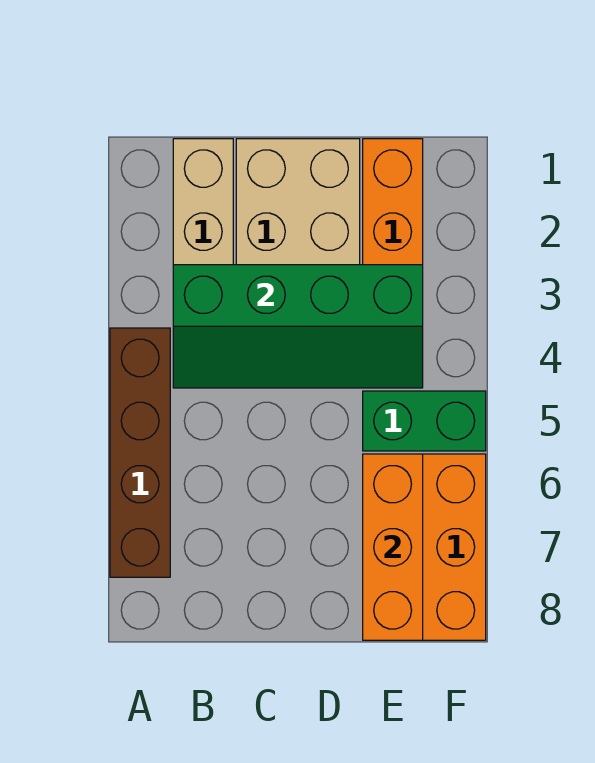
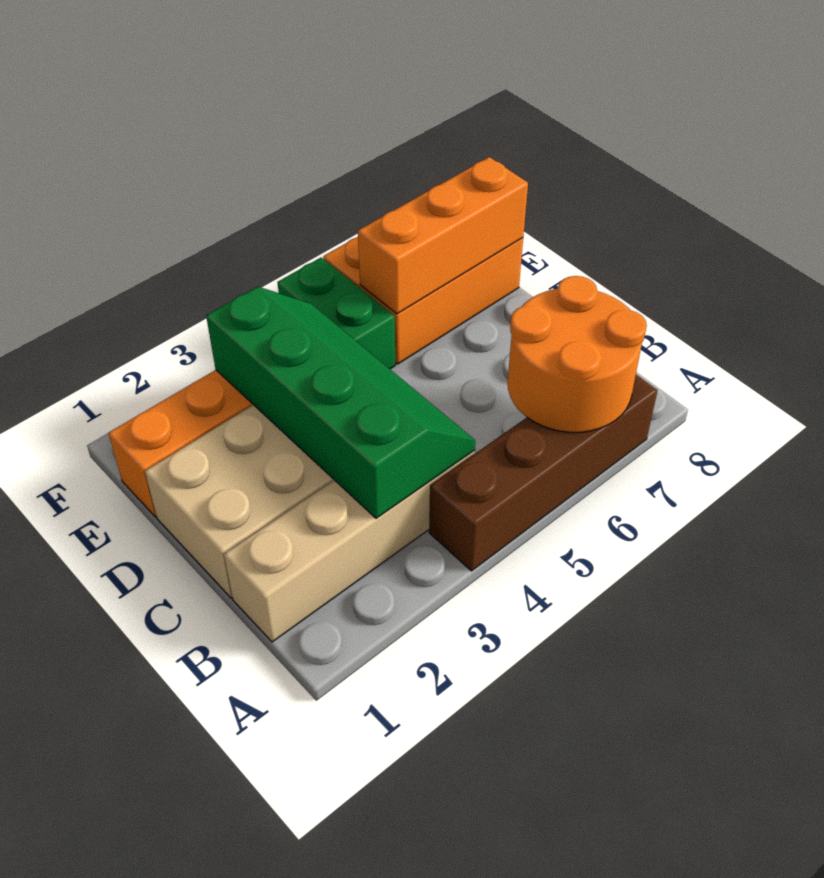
none -> orange 2x2 round brick [508,276,647,432]

